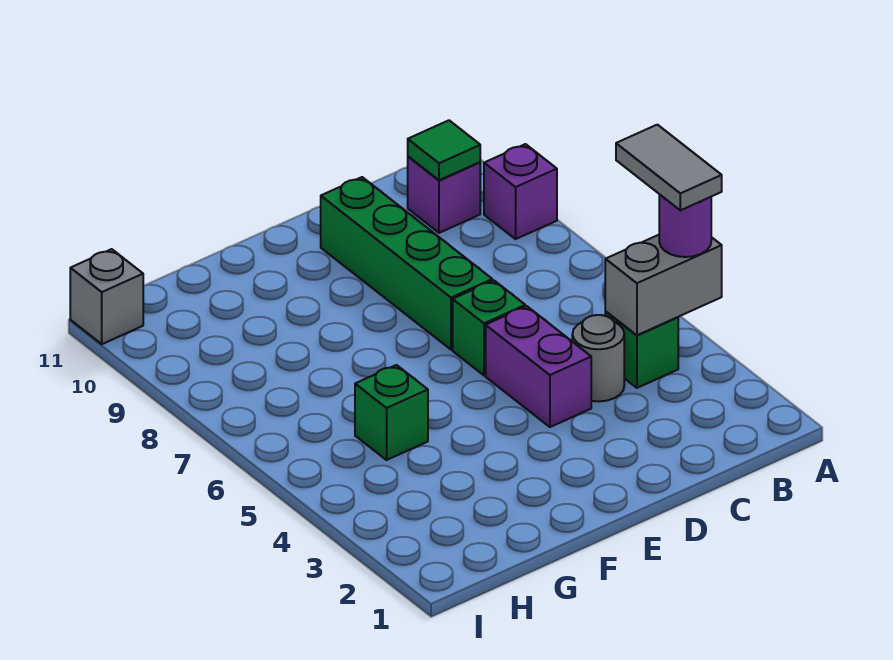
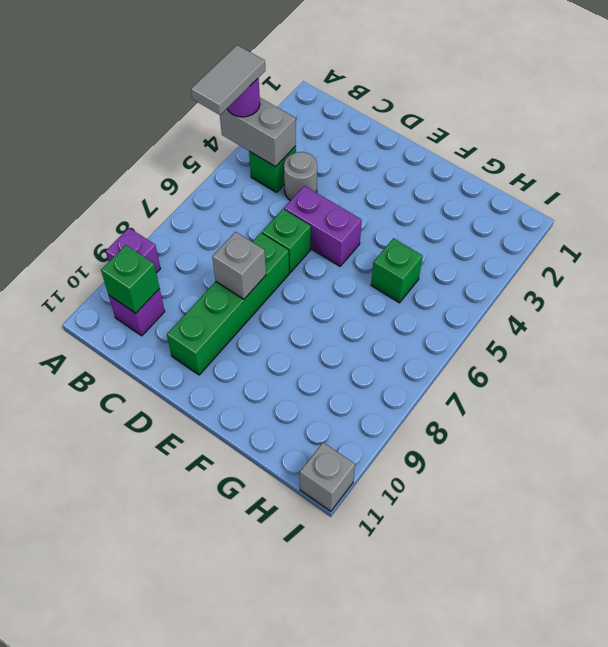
green 1x1 tile [408,120,480,180] -> green 1x1 brick [101,245,159,313]
purple 1x2 brick [486,306,591,427] -> purple 1x2 brick turned to [284,186,362,266]
none -> grey 1x1 brick [212,232,266,299]

